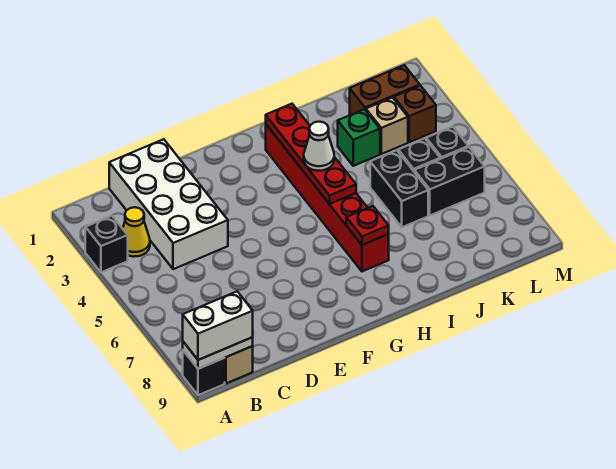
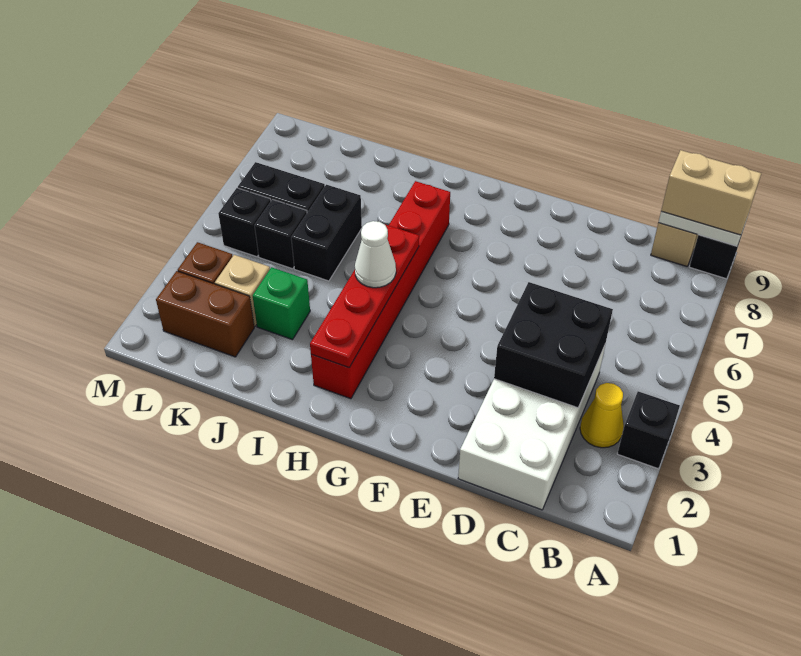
white 1x2 brick [183,292,253,360] -> tan 1x2 brick [661,150,761,235]
none -> black 2x2 brick [494,282,613,408]
red 1x1 plate [346,206,389,245] -> none

